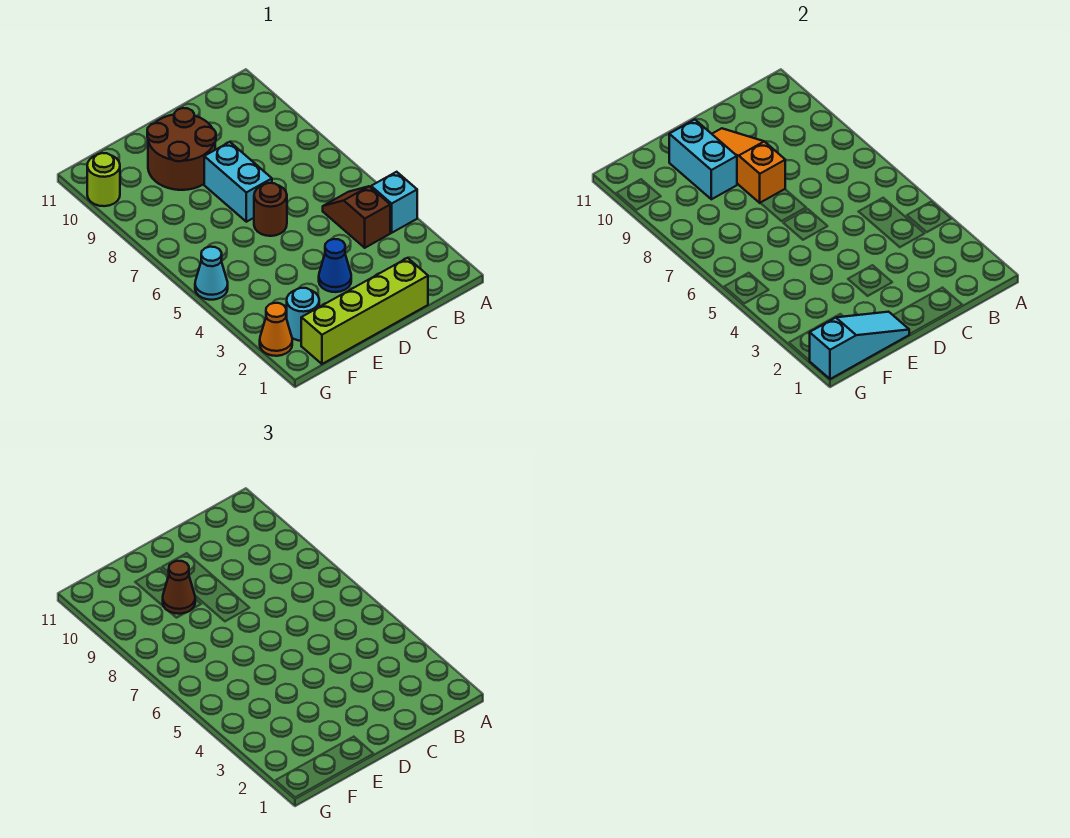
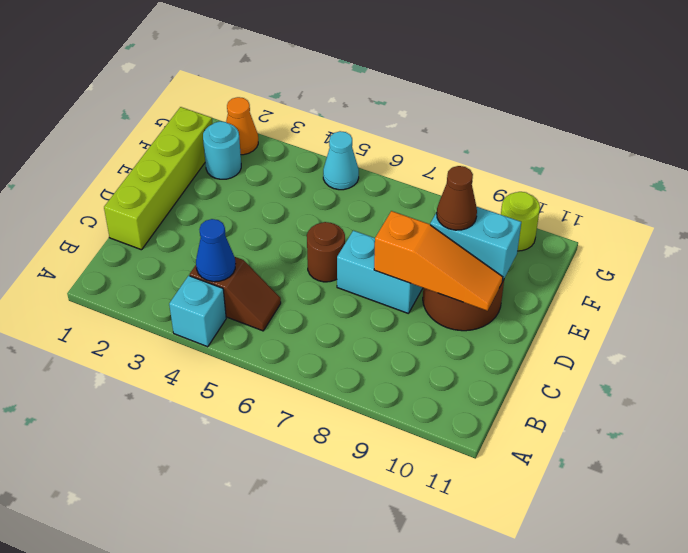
blue 1x1 cone [319,239,351,292] -> blue 1x1 cone moved to [196,219,235,282]
cyan 1x3 slope [809,312,909,379] -> none

